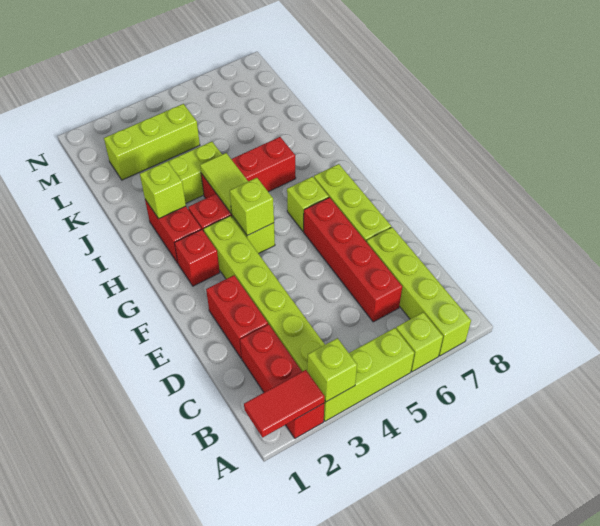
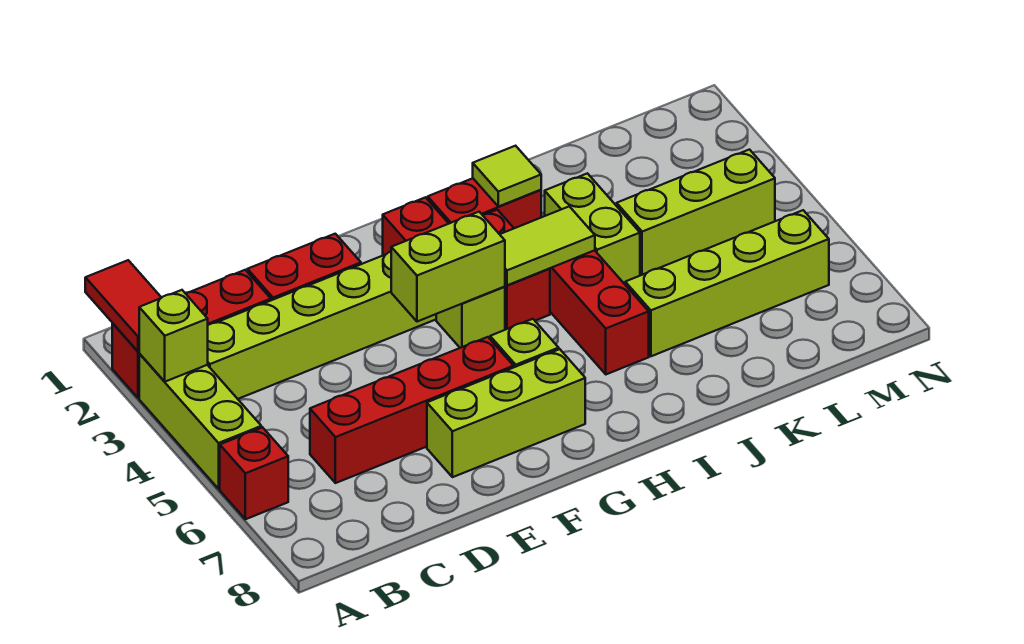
lime 1x1 brick [396,312,443,372] -> red 1x1 brick [220,427,288,519]
lime 1x4 brick [366,227,471,356] -> lime 1x4 brick moved to [625,210,829,356]
lime 1x1 brick [230,178,274,236] -> lime 1x2 brick [391,212,505,322]
lime 1x1 brick [140,161,186,219] -> lime 1x1 tile [473,146,541,207]
lime 1x3 brick [104,104,200,180] -> lime 1x3 brick turned to [617,150,775,276]

